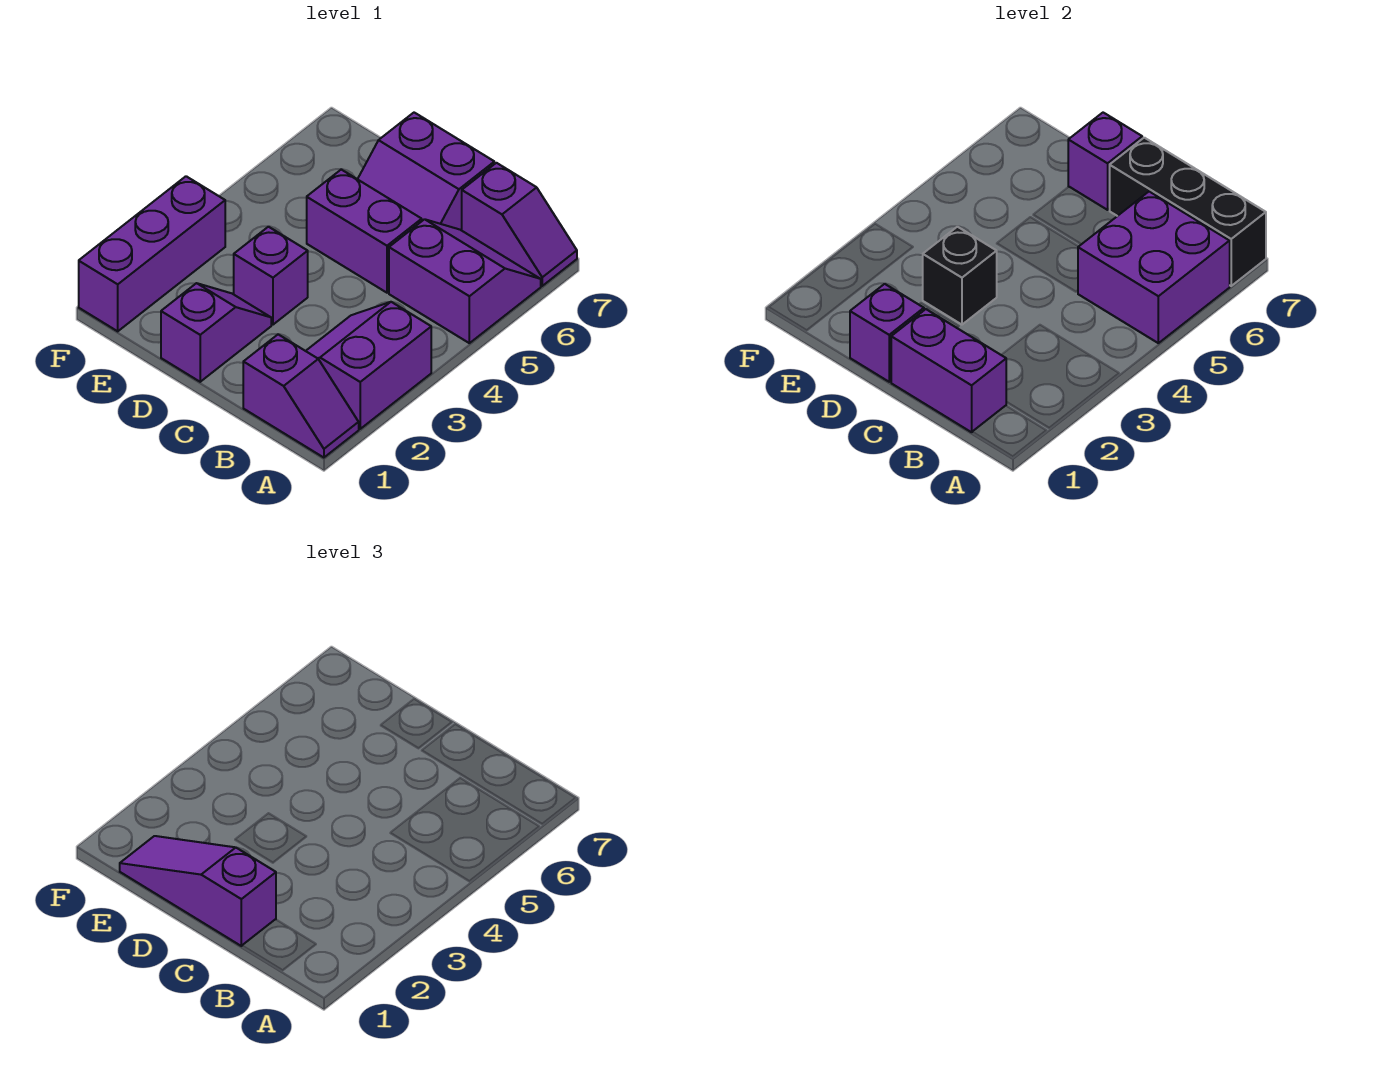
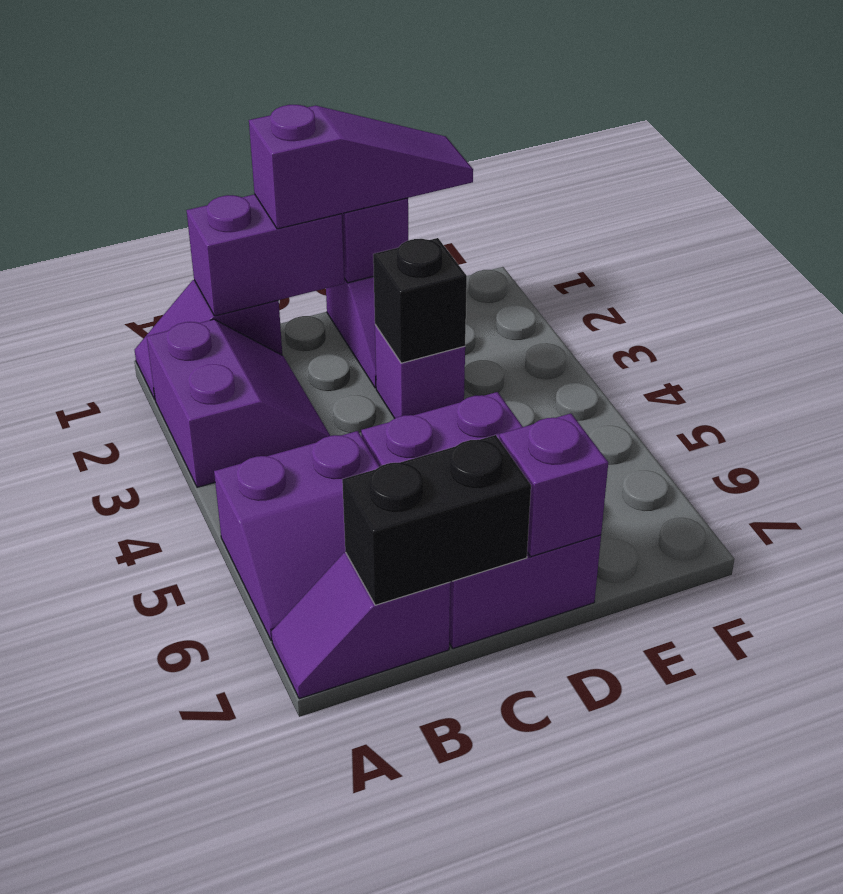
purple 2x2 brick [1078,192,1230,343] -> none
black 1x3 brick [1110,138,1266,286] -> black 1x2 brick [342,435,531,605]
purple 1x3 brick [79,176,225,331] -> none

